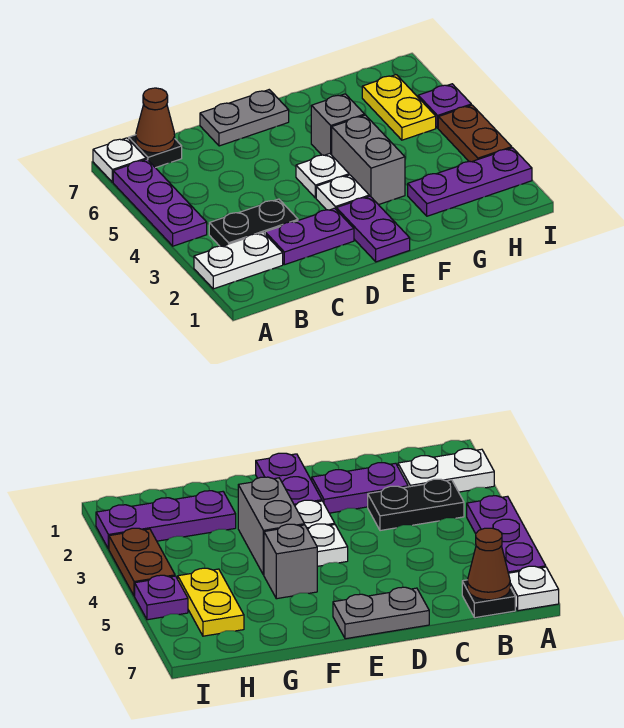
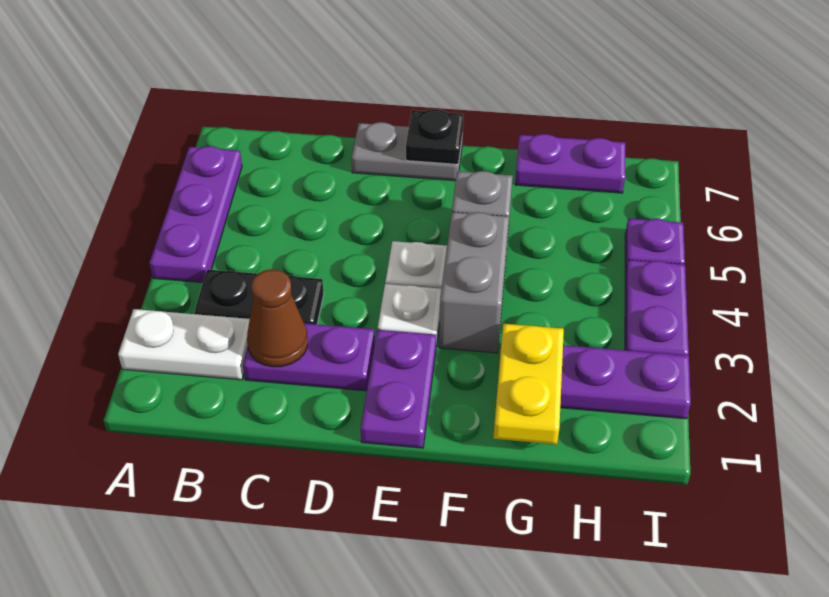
white 1x1 plate [93,138,146,182] -> none
black 1x1 plate [129,135,182,168] -> black 1x1 plate moved to [406,109,463,164]
brown 1x1 cone [136,88,175,153] -> brown 1x1 cone moved to [247,269,308,367]
none -> purple 1x2 plate [515,134,625,193]
yellow 1x2 plate [362,75,436,140] -> yellow 1x2 plate moved to [493,324,564,445]
brown 1x2 plate [438,105,512,162] -> purple 1x2 plate [625,260,689,356]

